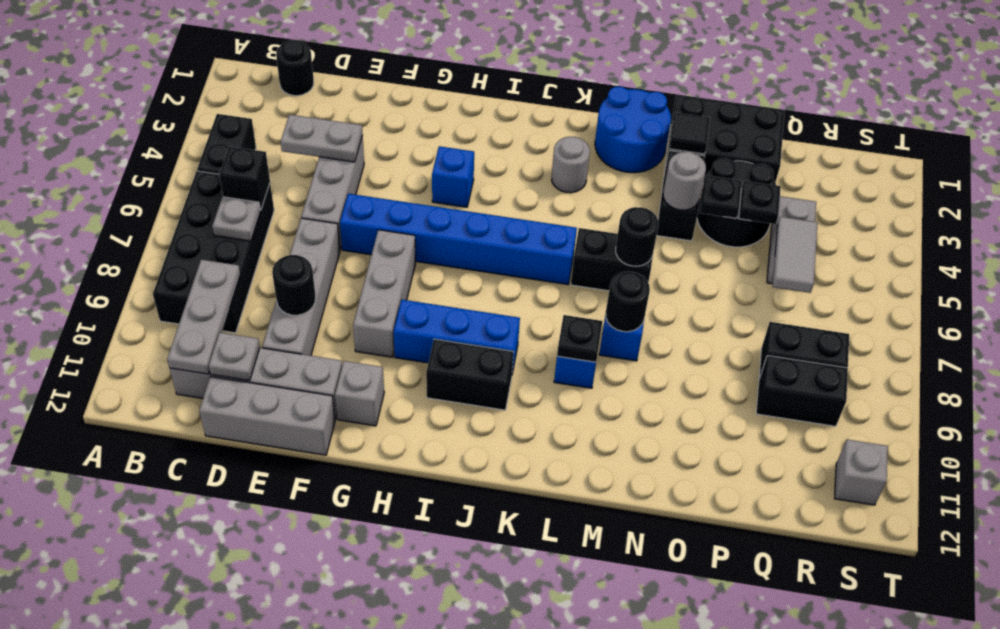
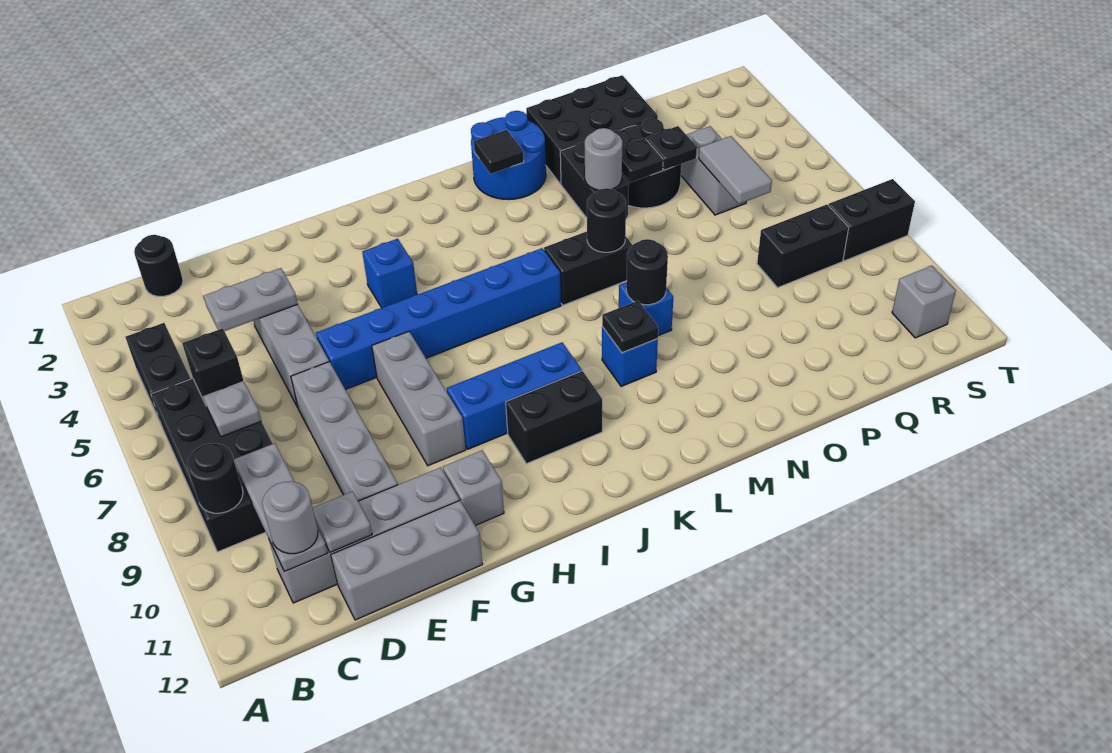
black 1x1 round brick [272,255,316,315] -> black 1x1 round brick moved to [187,443,243,513]
grey 1x1 round brick [552,137,590,193] -> grey 1x1 round brick moved to [262,481,318,554]
black 1x1 tile [669,113,710,154] -> black 1x1 tile moved to [474,130,524,174]
black 1x2 brick [756,356,848,426] -> black 1x2 brick moved to [828,179,915,261]

